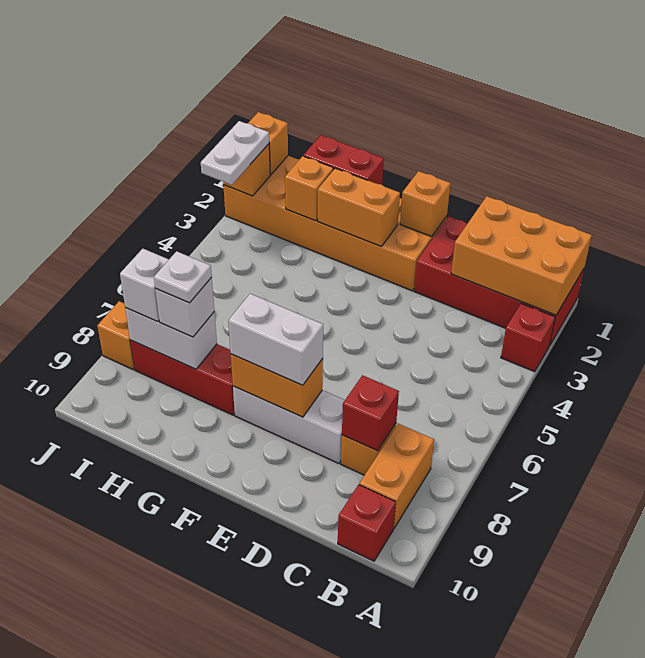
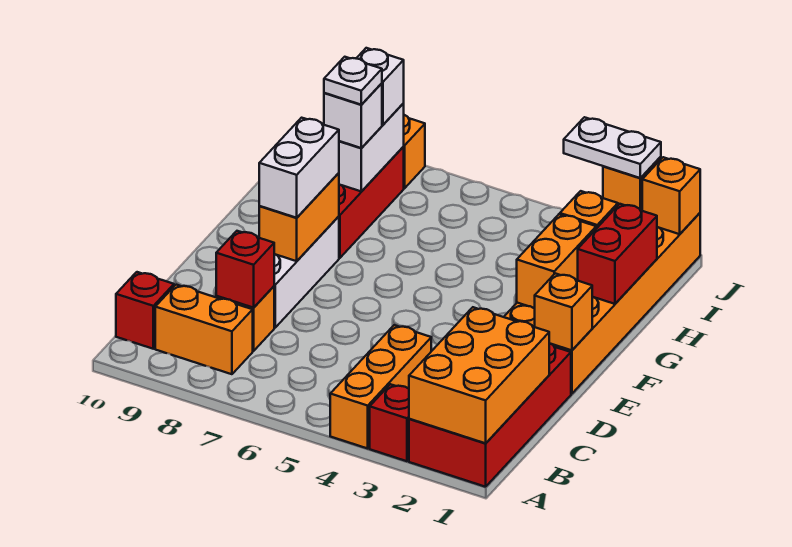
none -> orange 1x3 brick [330,325,431,448]

